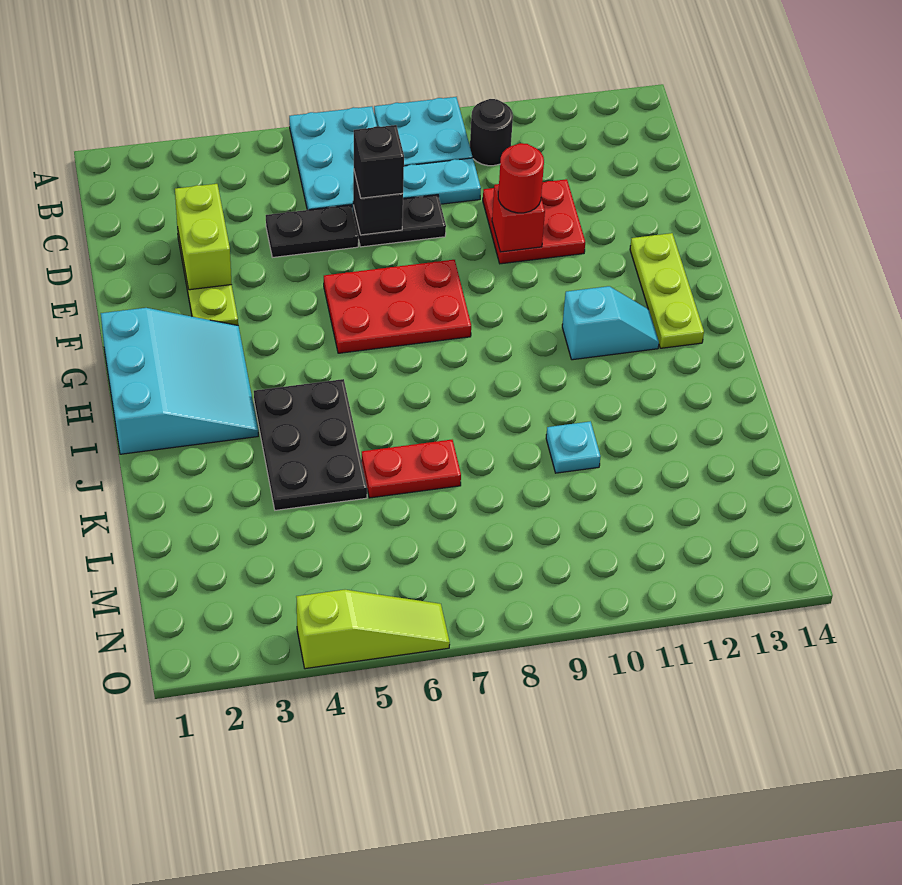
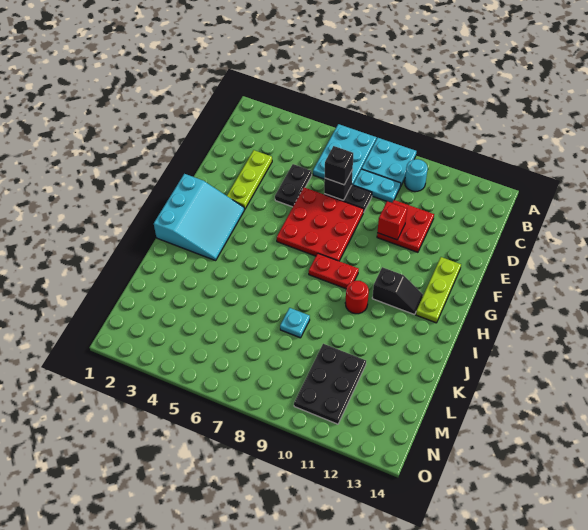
black 1x1 round brick [470,99,513,166] -> cyan 1x1 round brick [405,159,428,192]
lime 1x2 brick [175,184,232,290] -> none
black 1x2 plate [266,205,358,257] -> black 1x2 plate turned to [275,164,312,207]
red 1x1 round brick [498,143,544,213] -> red 1x1 round brick moved to [345,281,369,314]
red 2x3 plate [324,260,471,353] -> red 3x3 plate [277,188,364,261]
cyan 1x2 slope [562,286,659,360] -> black 1x2 slope [372,267,423,315]
black 2x3 plate [254,379,367,510] -> black 2x3 plate moved to [294,344,366,424]
red 1x2 plate [362,440,461,498] -> red 1x2 plate moved to [309,254,359,289]
cyan 1x1 plate [546,421,601,473] -> cyan 1x1 plate moved to [280,308,310,338]
lime 1x3 slope [296,590,450,669] -> none

